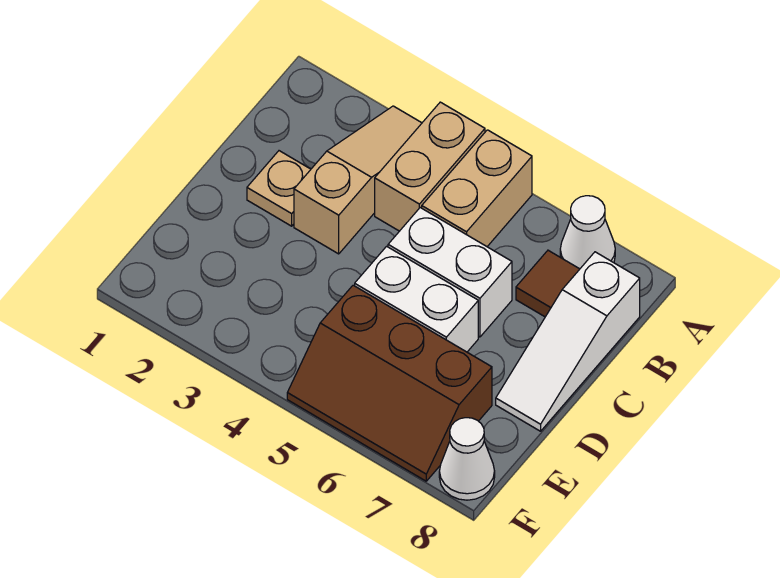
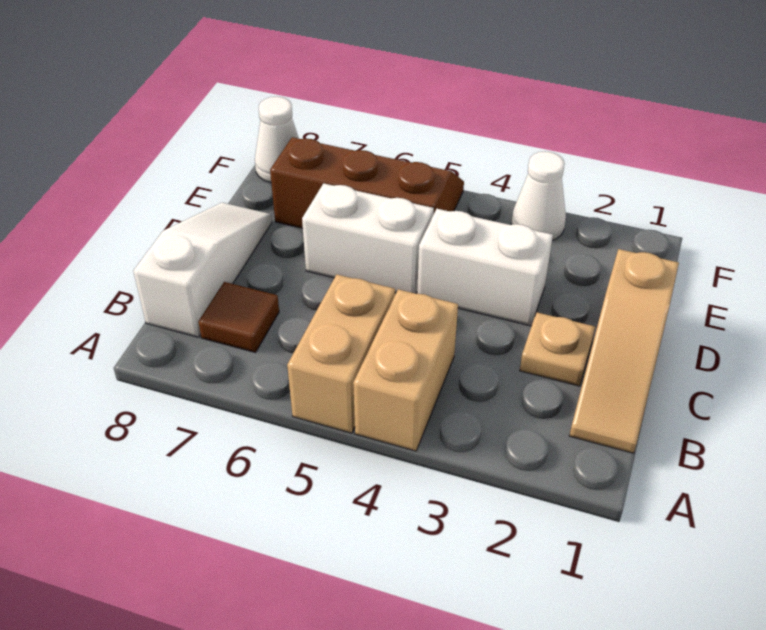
tan 1x3 slope [294,106,422,254] -> tan 1x3 slope moved to [569,249,679,453]
white 1x1 cone [560,196,615,269] -> white 1x1 cone moved to [511,151,566,240]
white 1x2 brick [388,208,512,337] -> white 1x2 brick moved to [417,209,553,326]

